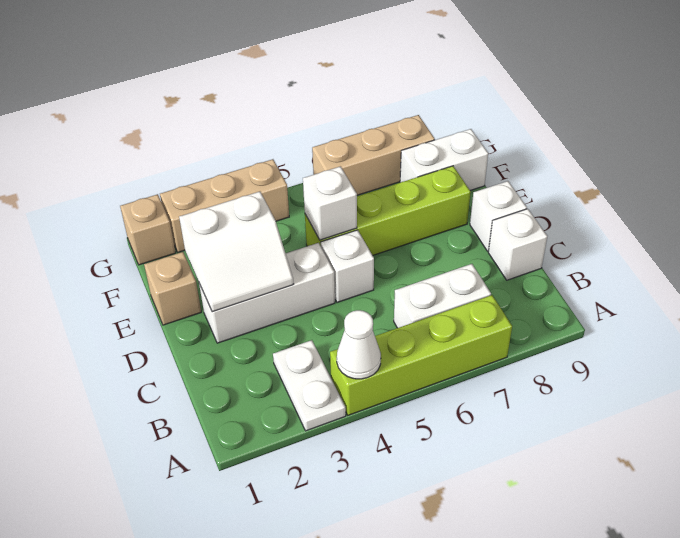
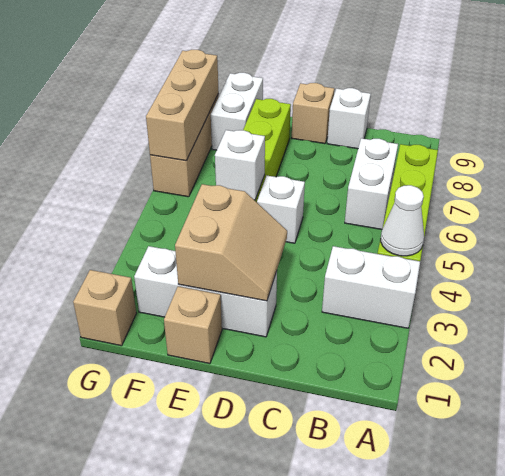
white 1x2 plate [273,340,346,431] -> white 1x2 brick [322,246,420,328]
white 1x3 brick [199,243,335,343] -> white 1x3 brick turned to [134,246,277,337]
white 2x2 slope [179,192,293,312] -> tan 2x2 slope [175,184,287,301]
white 1x1 brick [470,181,527,251] -> tan 1x1 brick [292,83,334,144]
tan 1x3 brick [160,159,289,252] -> tan 1x3 brick moved to [146,50,219,161]

